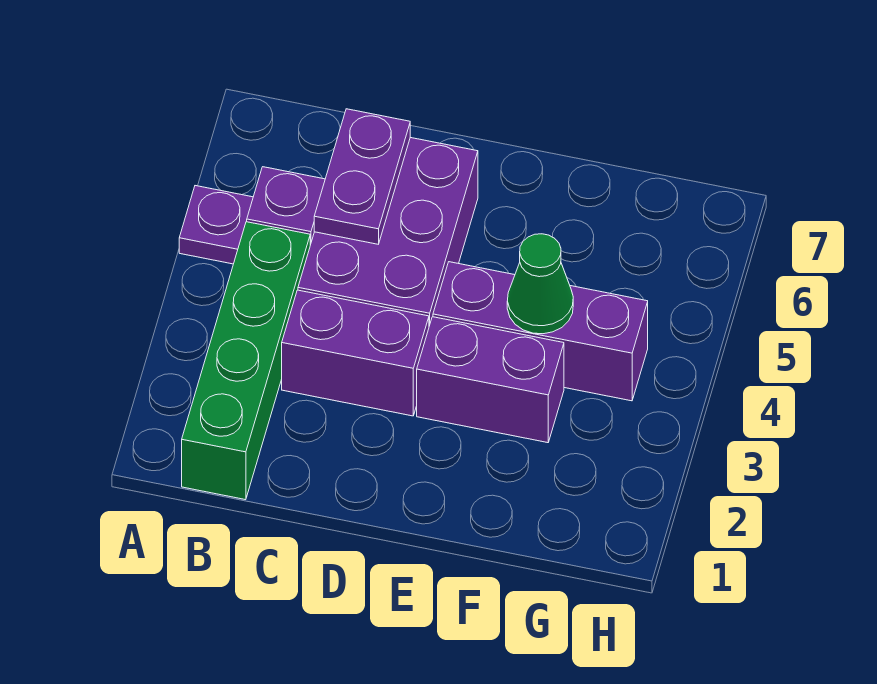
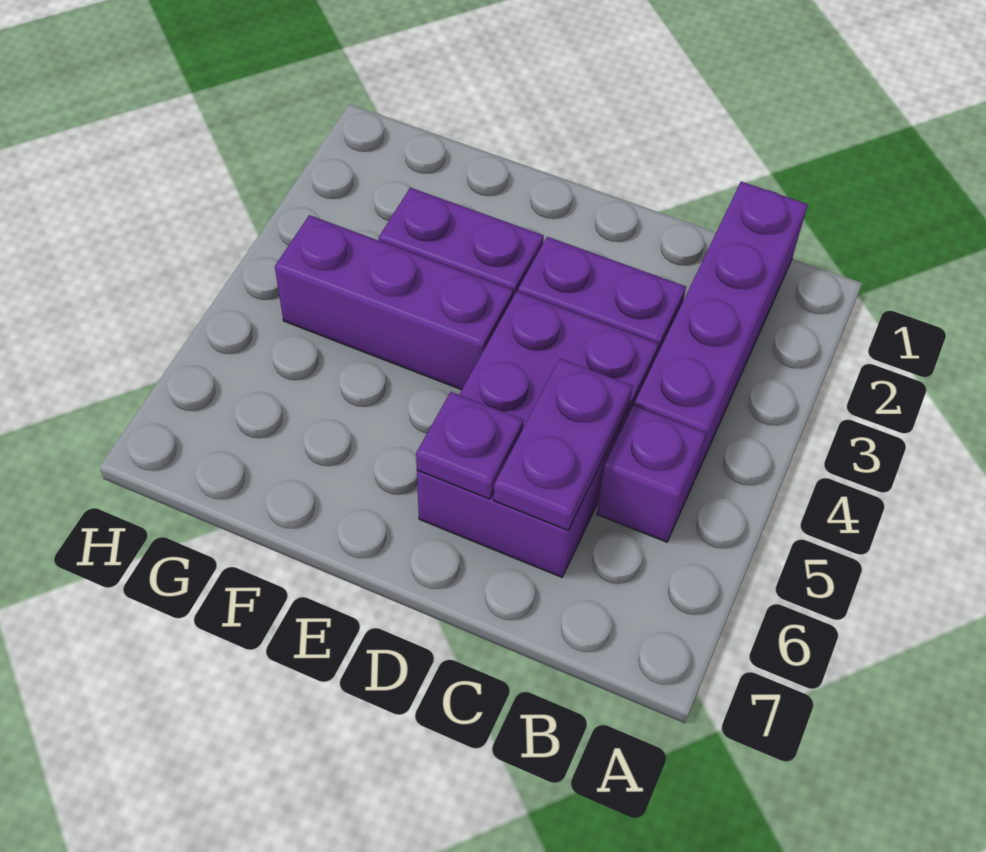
purple 1x1 plate [179,186,253,264] -> purple 1x1 plate moved to [416,392,523,499]
green 1x4 brick [182,222,310,500] -> purple 1x4 brick [634,181,808,478]
green 1x1 cone [507,234,573,334] -> none

